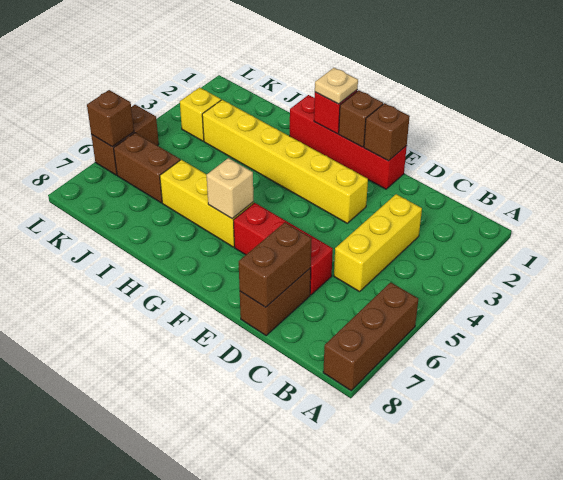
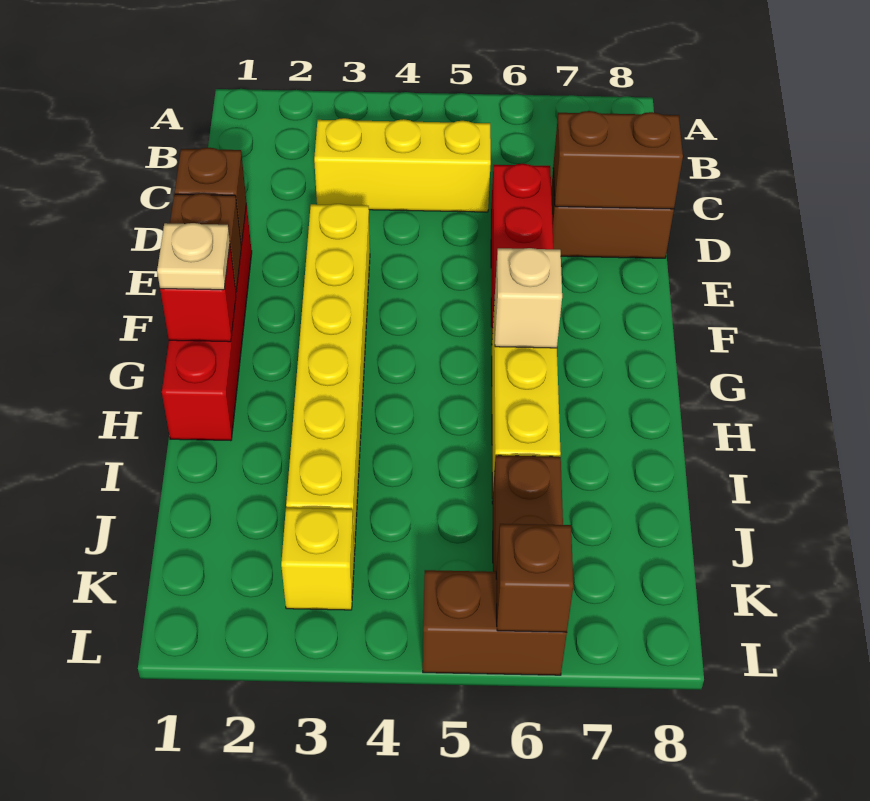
brown 1x3 brick [323,282,418,391] -> none

